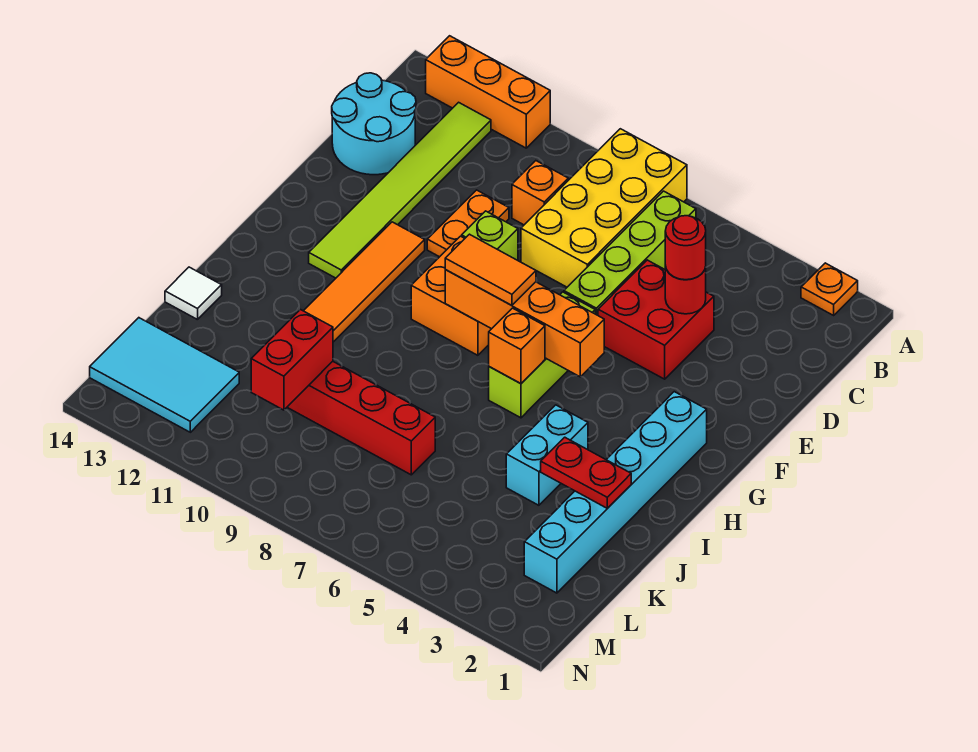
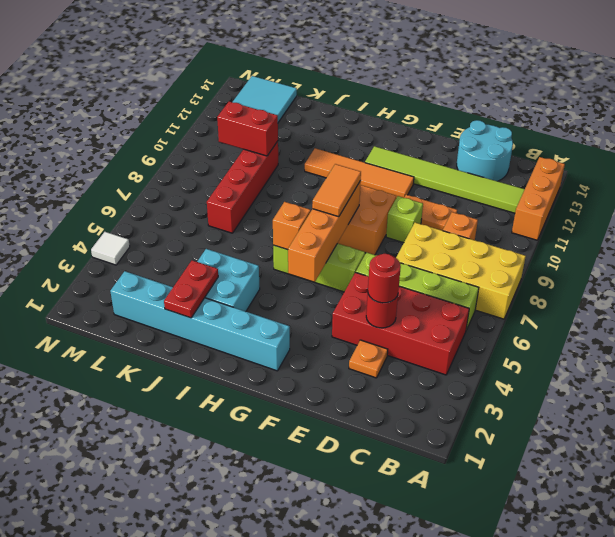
orange 1x1 plate [801,263,858,315] -> orange 1x1 plate moved to [349,340,388,378]
red 2x2 brick [598,260,714,379] -> red 2x4 brick [332,272,469,375]
cyan 1x2 brick [506,405,588,505] -> cyan 2x2 brick [197,249,260,311]
white 1x1 tile [165,267,222,320] -> white 1x1 tile moved to [91,232,130,265]

